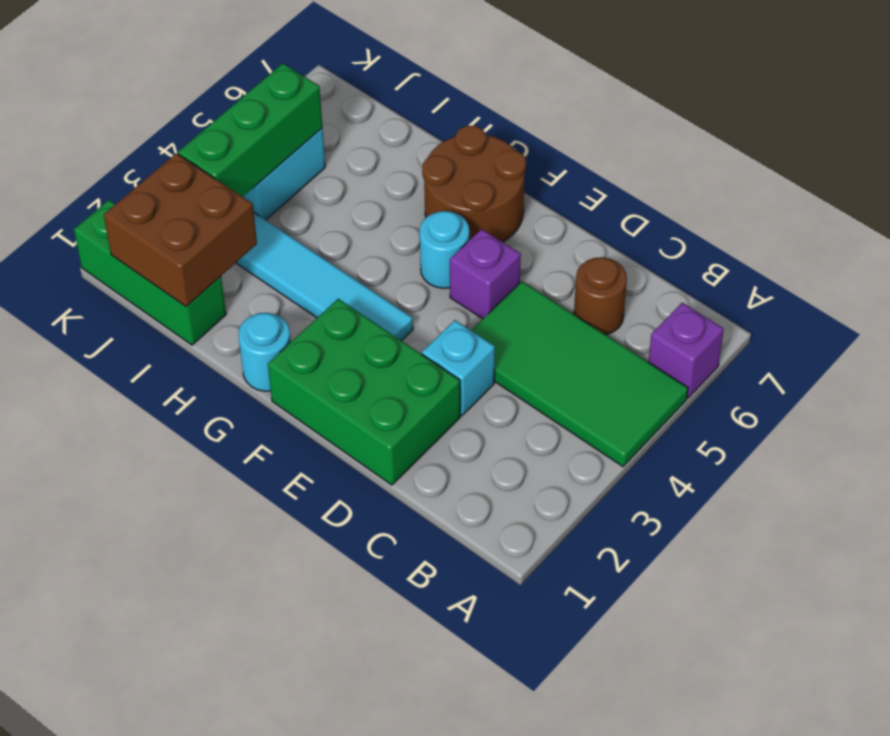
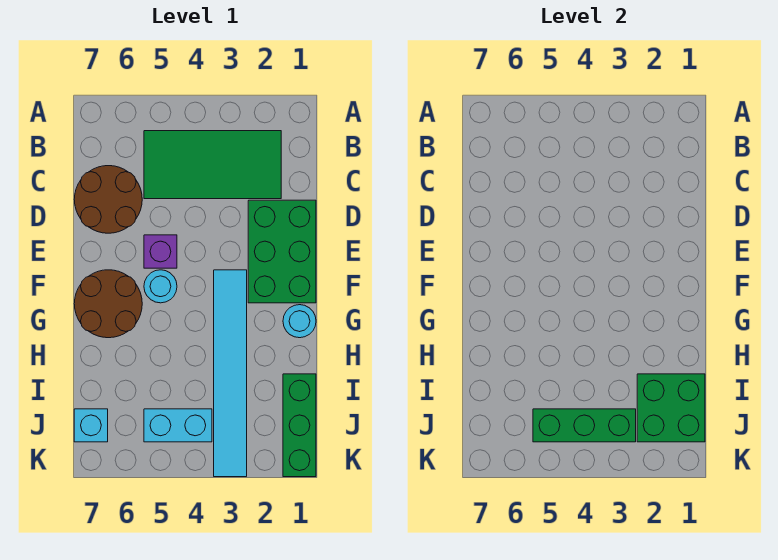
green 2x4 tile [471,281,688,467] -> green 2x4 tile turned to [144,131,281,199]
purple 1x1 brick [649,303,724,398] -> none
brown 1x1 round brick [574,257,627,335] -> brown 2x2 round brick [74,166,142,233]
cyan 1x1 brick [422,320,495,416] -> cyan 1x1 brick moved to [74,409,108,442]
brown 2x2 brick [104,153,257,307] -> green 2x2 brick [637,374,705,442]

